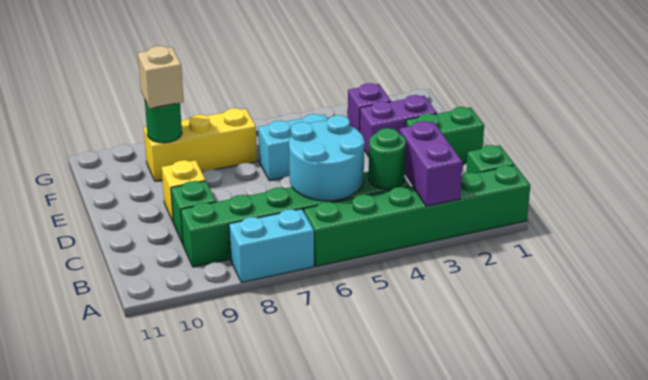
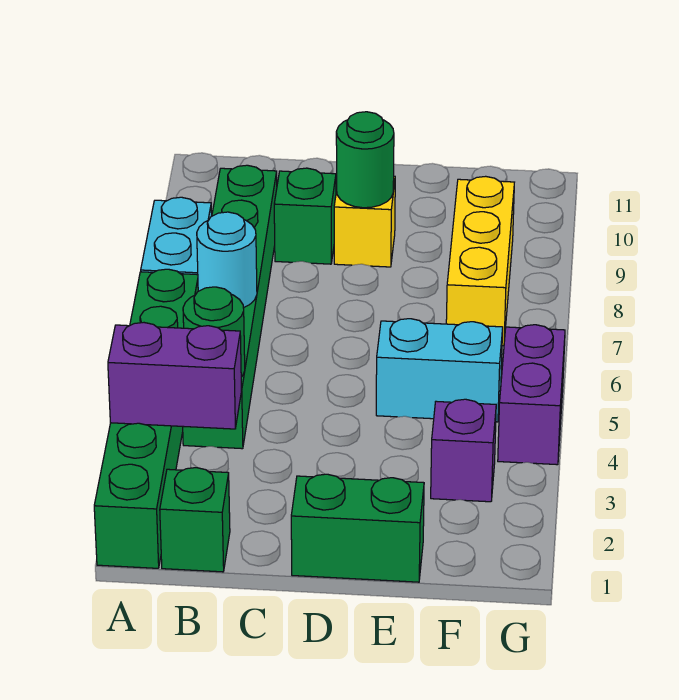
cyan 2x2 round brick [289,115,364,201] -> cyan 1x1 round brick [197,212,257,308]
green 1x2 brick [406,107,484,164] -> green 1x2 brick turned to [291,474,424,582]
purple 1x2 brick [360,95,437,157] -> purple 1x2 brick moved to [498,325,565,465]
cyan 1x2 brick [258,114,328,181] -> cyan 1x2 brick turned to [376,319,503,422]
green 1x1 round brick [145,101,182,143] -> green 1x1 round brick moved to [336,112,394,208]
tan 1x1 brick [138,46,184,108] -> none

